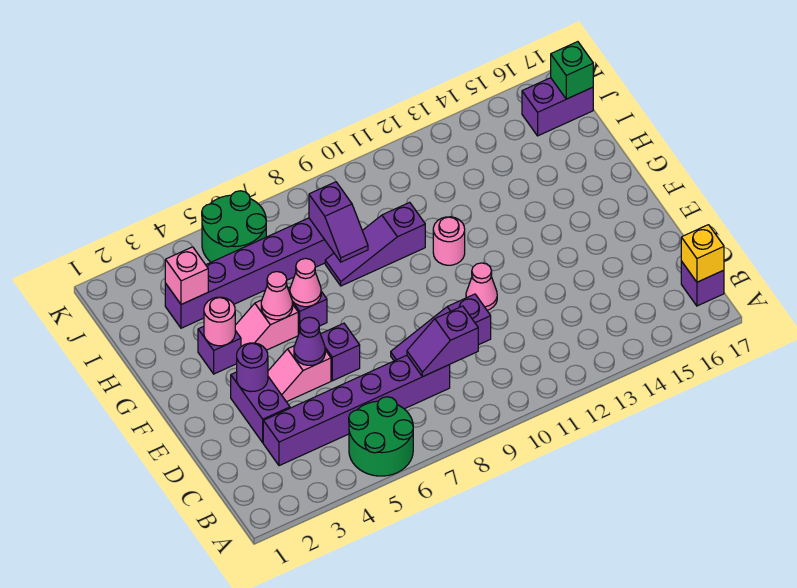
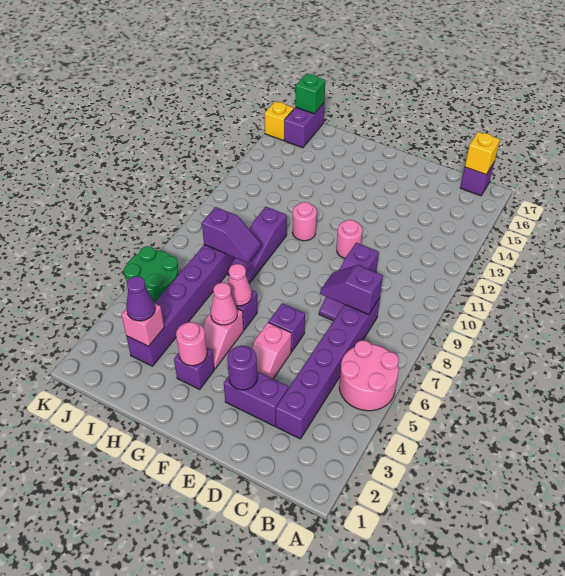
green 2x2 round brick [349,397,413,476] -> pink 2x2 round brick [339,340,399,411]
purple 1x2 slope [407,306,478,377] -> purple 1x2 slope turned to [320,265,383,315]
purple 1x1 cone [294,317,325,365] -> purple 1x1 cone moved to [126,276,155,321]
pink 1x1 cone [466,263,497,310] -> pink 1x1 round brick [337,220,362,258]
none -> yellow 1x1 brick [265,101,294,140]

